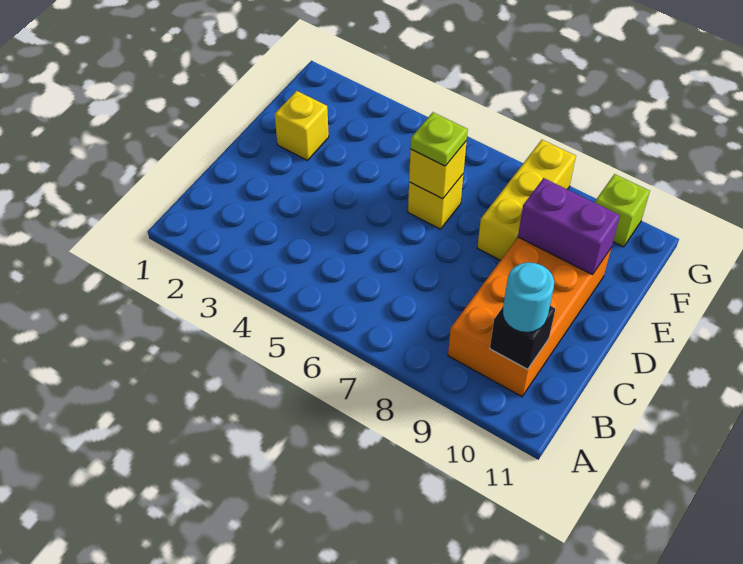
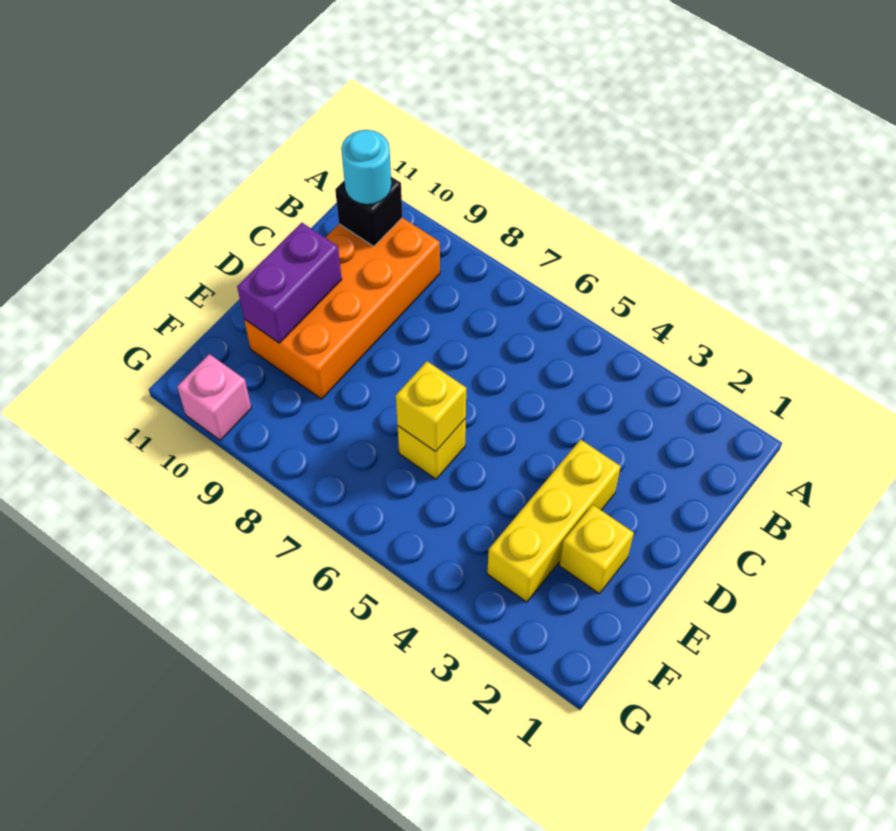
lime 1x1 plate [410,112,468,166] -> none
yellow 1x3 brick [477,140,576,260] -> yellow 1x3 brick moved to [487,440,621,602]
purple 1x2 brick [518,178,620,275] -> purple 1x2 brick turned to [237,223,342,343]
lime 1x1 brick [595,174,650,247] -> pink 1x1 brick [177,354,251,440]

